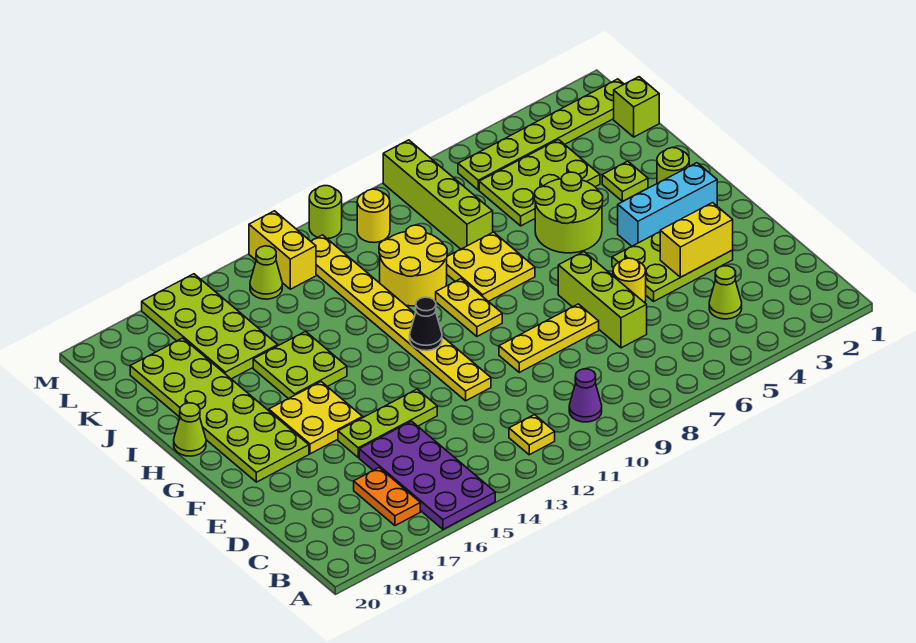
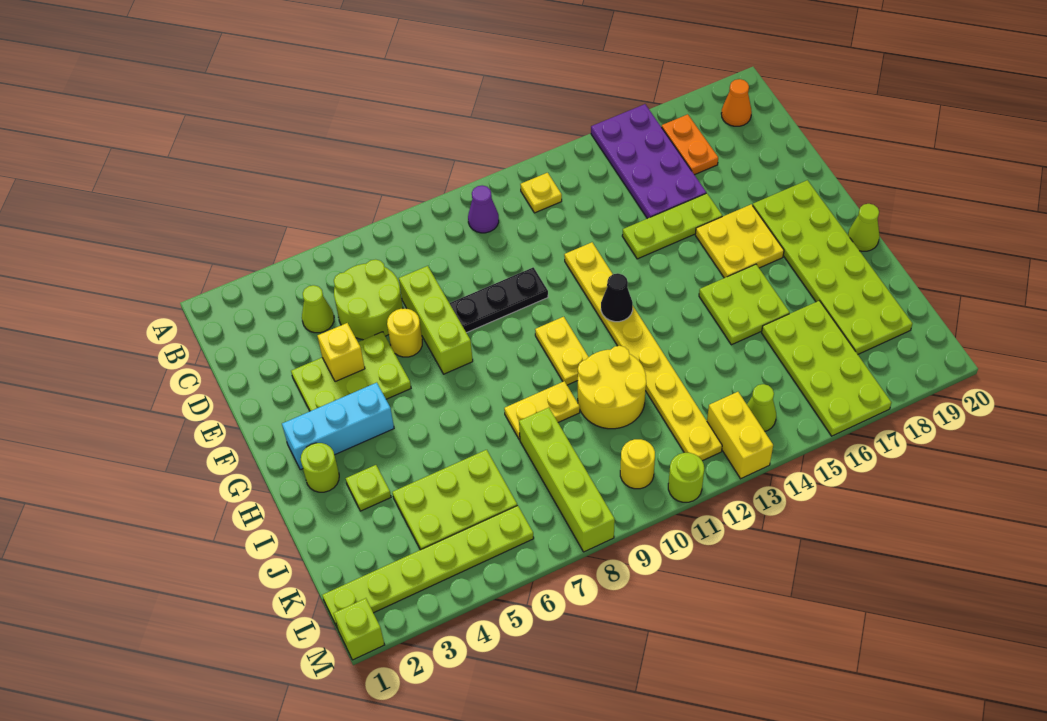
none -> orange 1x1 cone [721,79,752,126]
yellow 1x2 brick [660,203,733,277] -> yellow 1x1 brick [318,323,365,382]
yellow 1x3 plate [499,304,599,372] -> black 1x3 plate [450,267,548,333]
lime 2x2 round brick [534,172,603,253] -> lime 2x2 round brick moved to [334,259,403,340]
yellow 2x2 plate [447,232,535,301] -> yellow 1x2 plate [504,381,580,440]
lime 1x1 brick [614,77,659,137] -> lime 1x1 brick moved to [333,598,385,660]

